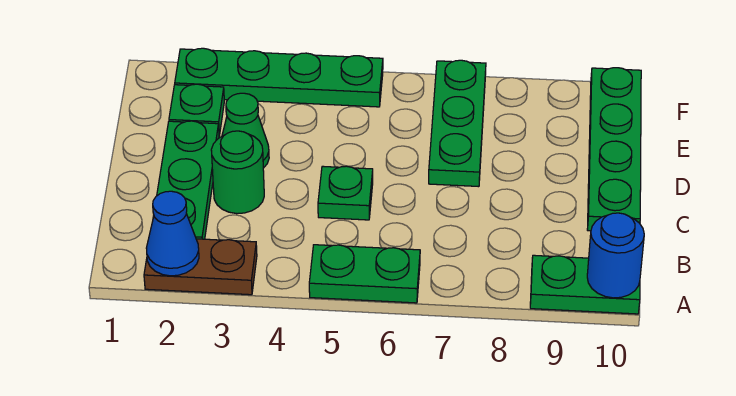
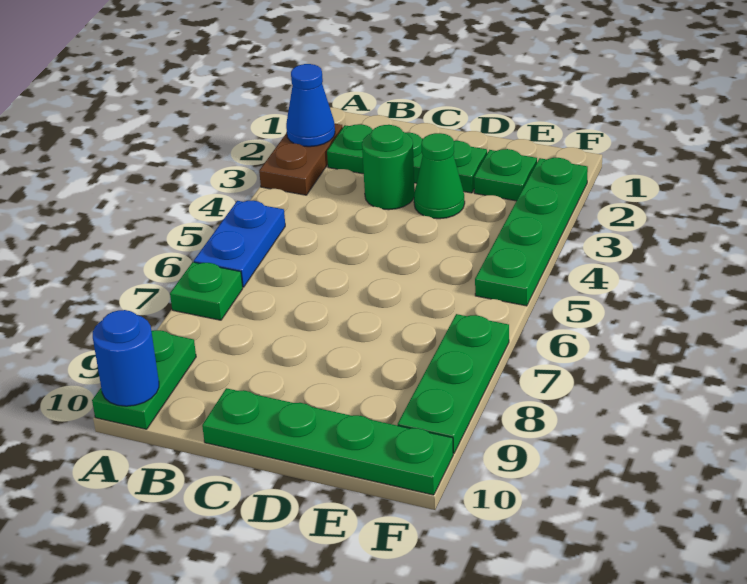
green 1x2 plate [309,245,420,303] -> blue 1x2 plate [194,201,285,287]
green 1x1 plate [318,166,373,220] -> green 1x1 plate moved to [170,262,243,320]
green 1x3 plate [429,60,486,187] -> green 1x3 plate turned to [398,314,509,453]

